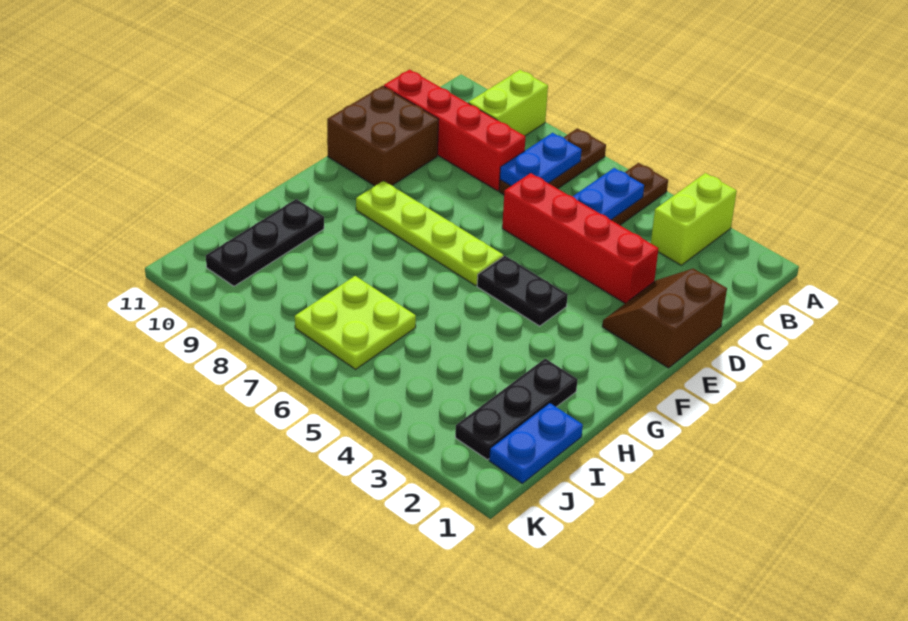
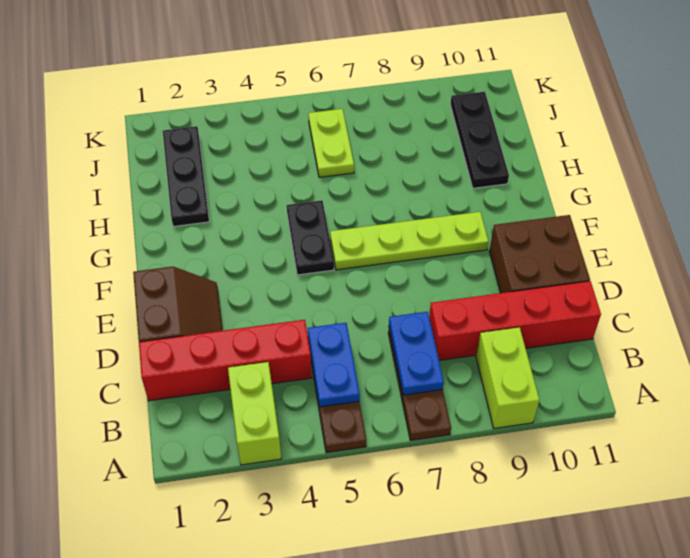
red 1x4 brick [502,173,659,303] -> red 1x4 brick moved to [139,320,312,401]
black 1x2 plate [477,256,568,326] -> black 1x2 plate turned to [287,200,334,275]
blue 1x2 plate [489,403,583,483] -> none
lime 2x2 plate [295,276,416,369] -> lime 1x2 plate [308,109,354,177]

